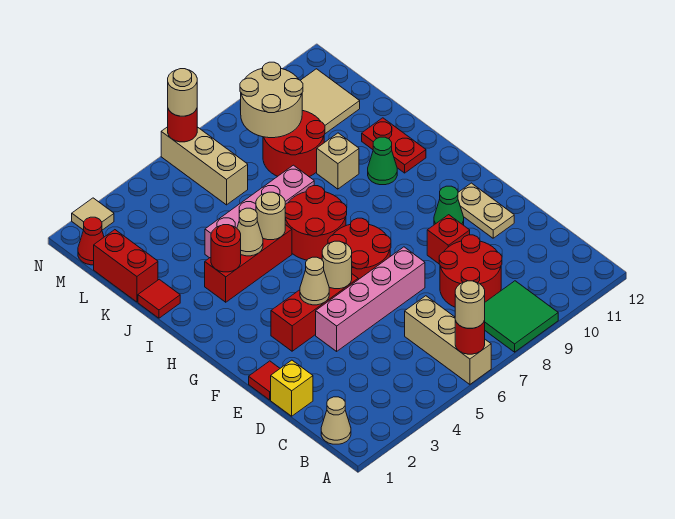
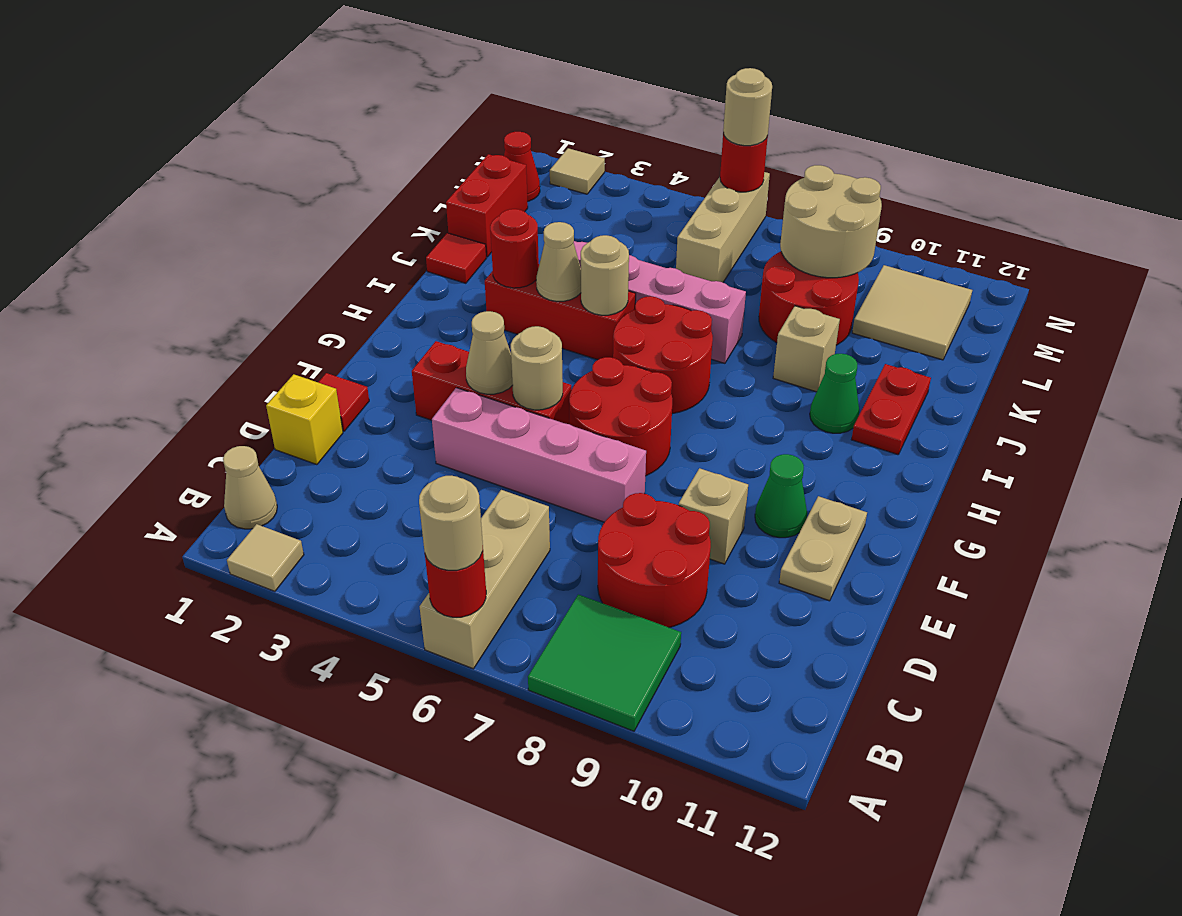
none -> tan 1x1 tile [227,524,304,591]
red 1x1 brick [427,215,470,264] -> tan 1x1 brick [679,468,748,564]

